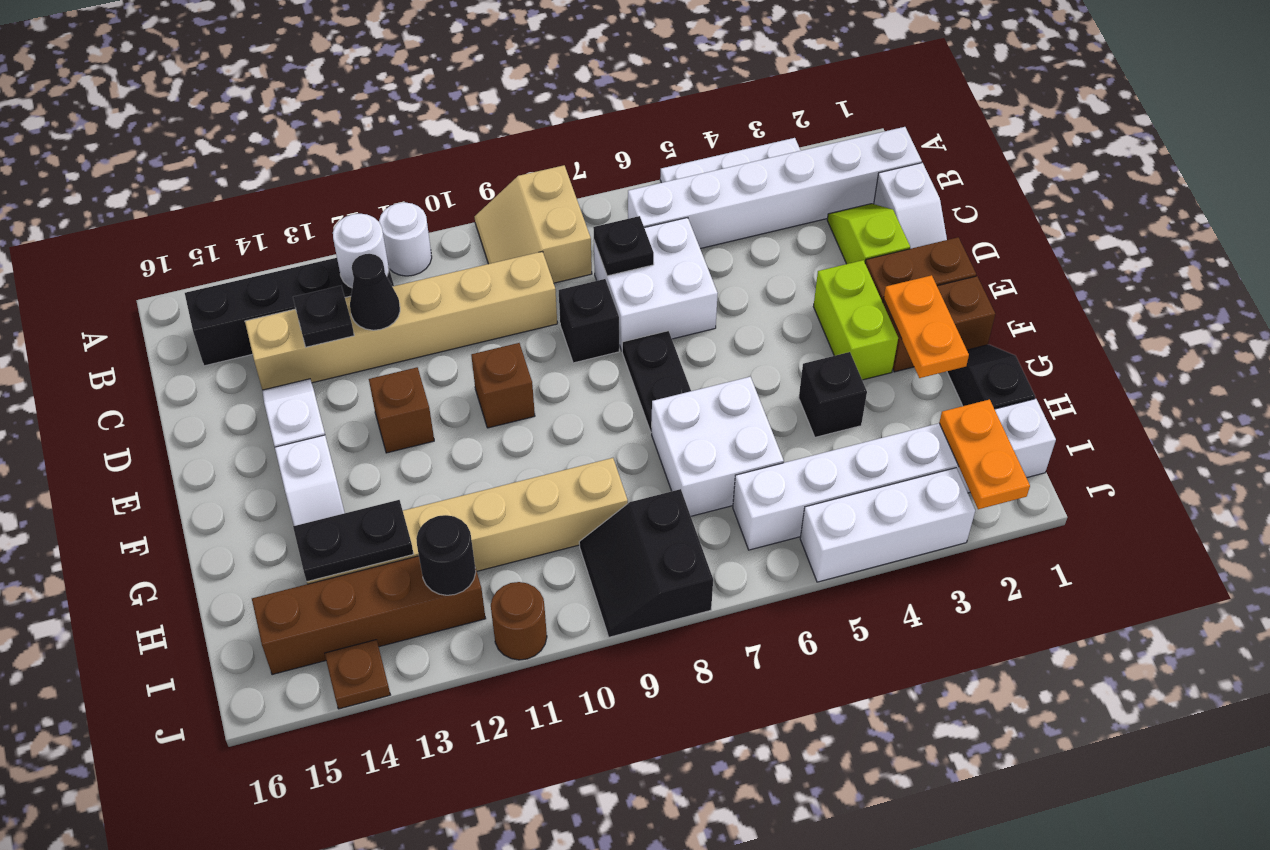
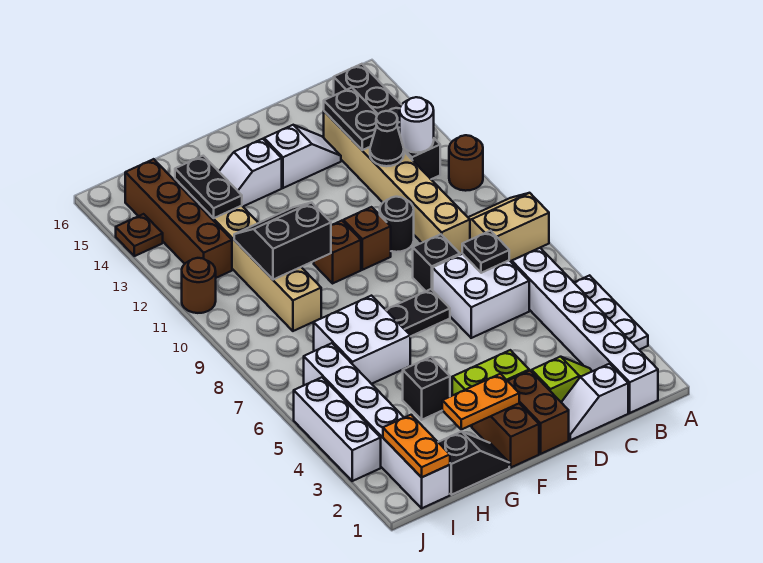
white 1x1 round brick [379,202,432,276] -> brown 1x1 round brick [449,135,483,191]
black 1x1 plate [293,286,354,347] -> black 1x2 plate [324,88,378,150]
brown 1x1 brick [369,367,434,453] -> brown 1x1 brick moved to [314,221,361,283]
orange 1x2 plate [939,399,1030,509] -> orange 1x2 plate turned to [383,415,450,477]
black 2x2 slope [579,489,713,637] -> black 2x2 slope moved to [234,203,331,280]
black 1x1 round brick [416,515,476,595] -> black 1x1 round brick moved to [380,197,414,252]

